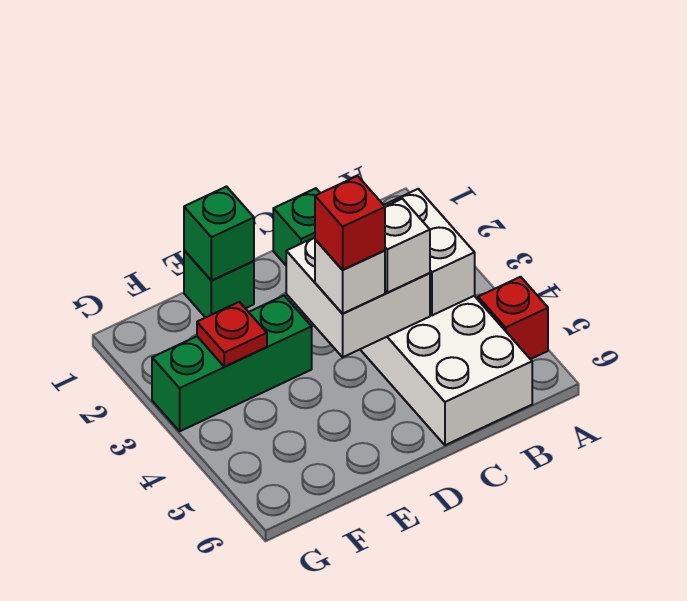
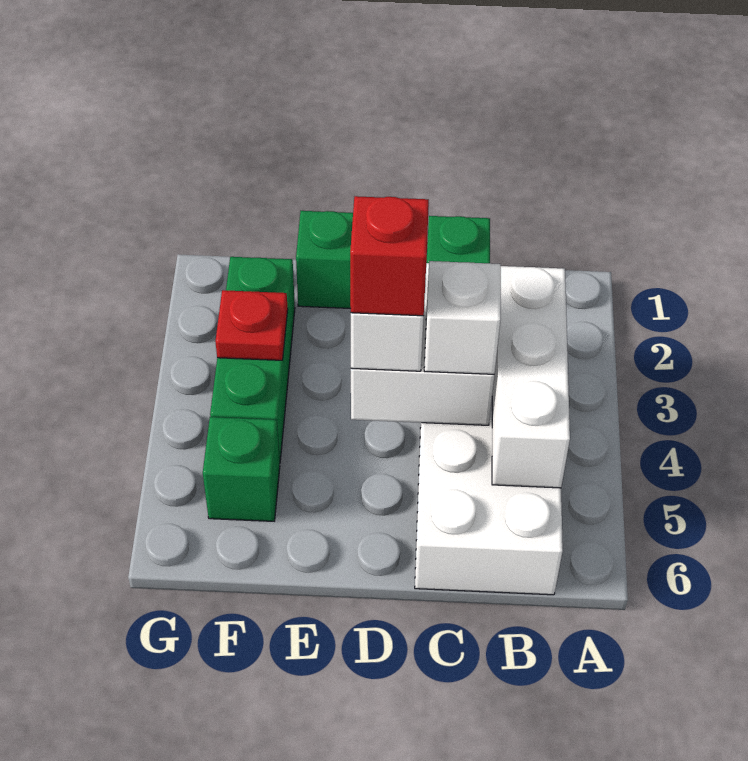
red 1x1 brick [478,277,548,359] -> none
white 1x2 brick [384,189,475,315] -> white 1x3 brick [492,266,570,488]
green 1x1 brick [184,187,254,281] -> green 1x1 brick moved to [203,417,280,521]
green 1x3 brick [152,296,312,431] -> green 1x3 brick turned to [210,257,295,461]

